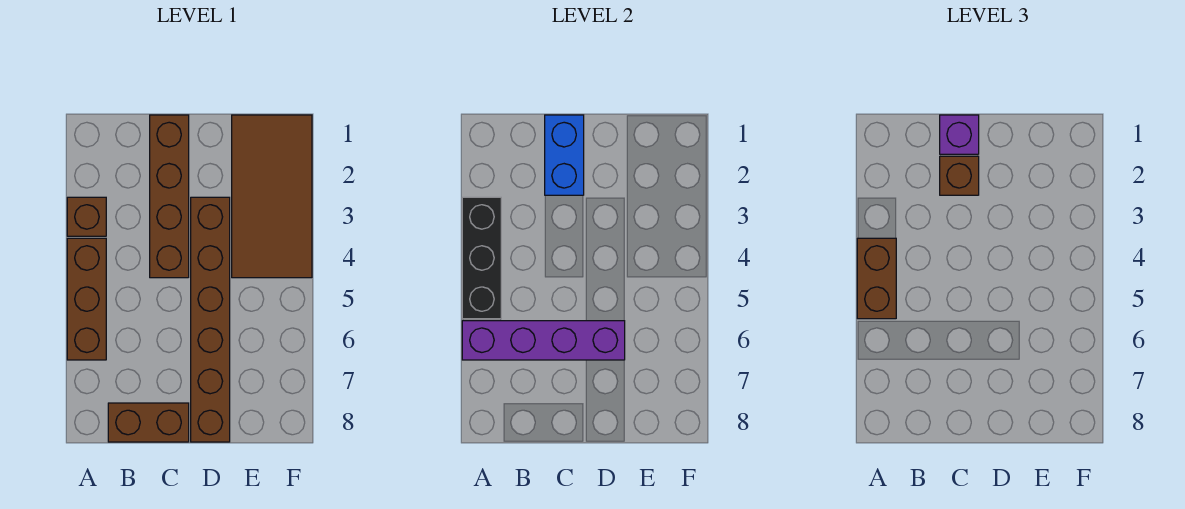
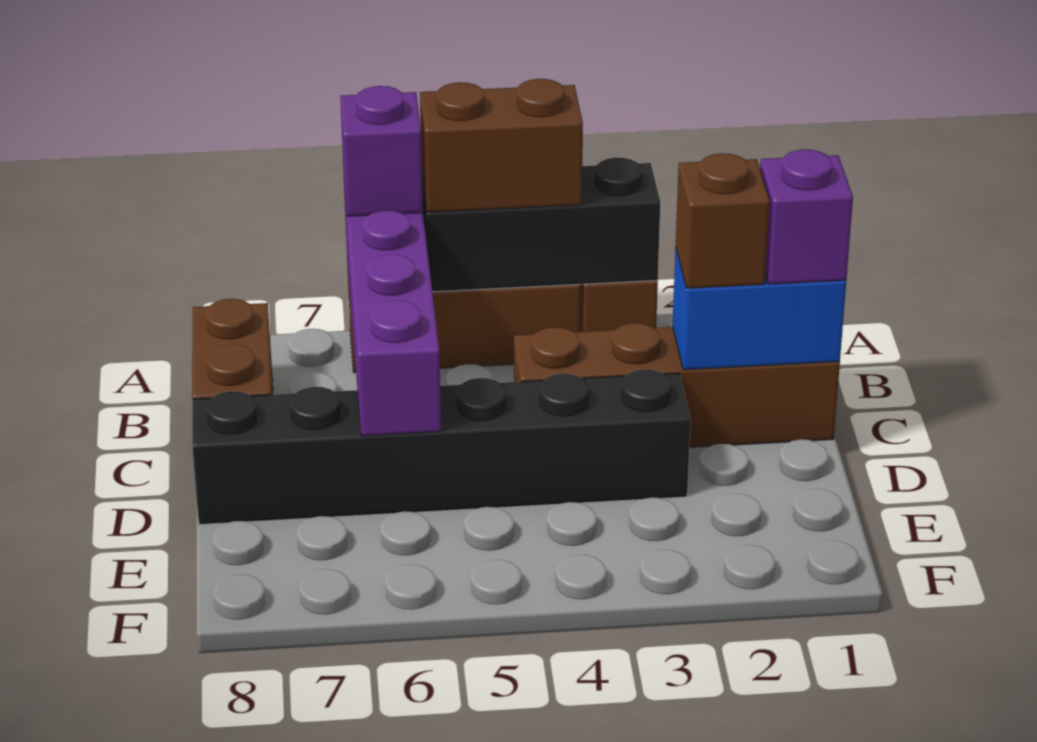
none -> purple 1x1 brick [340,86,423,216]
brown 1x6 brick [191,197,230,442] -> black 1x6 brick [192,369,690,525]
brown 2x4 tile [232,115,312,278] -> none

